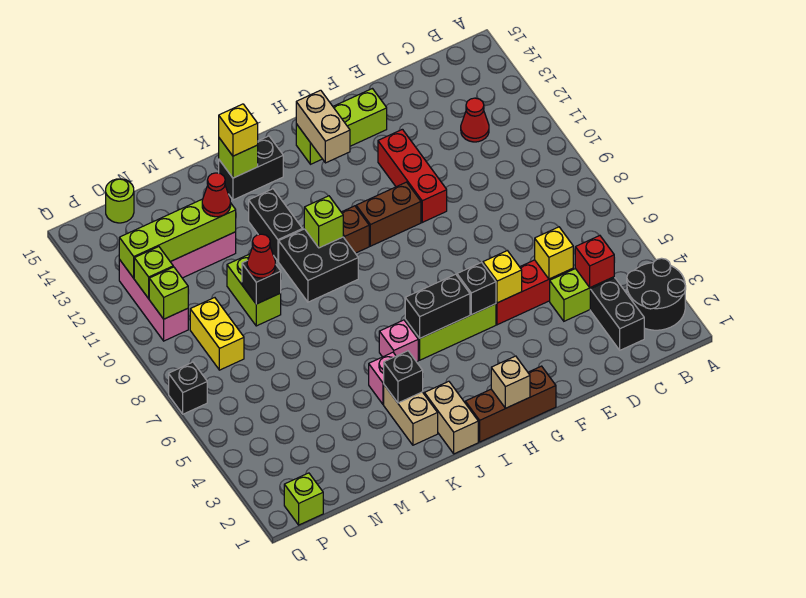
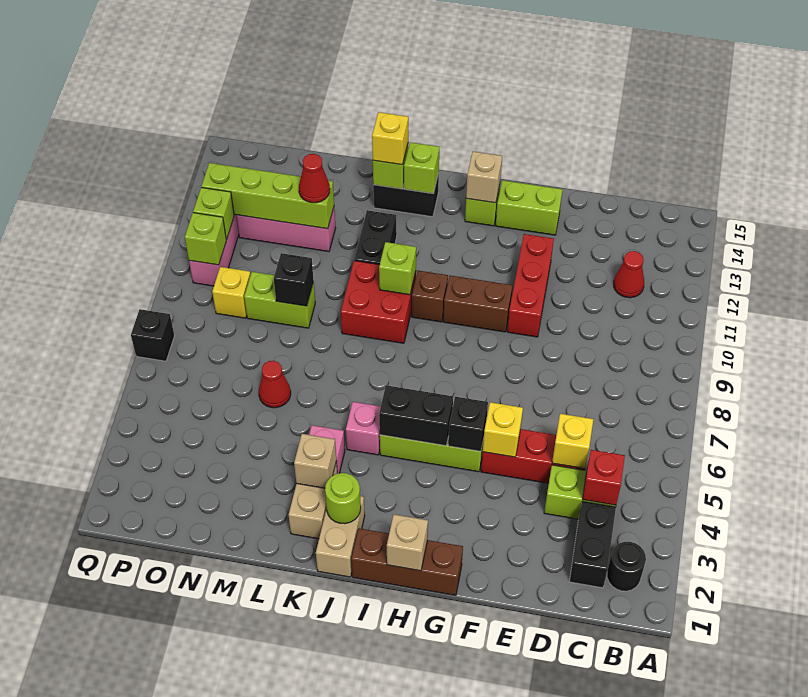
black 2x2 round brick [627,258,686,330] -> black 1x1 round brick [607,542,646,591]
tan 1x2 brick [296,90,350,163] -> tan 1x1 brick [466,151,502,203]
black 2x2 brick [279,229,358,302] -> red 2x2 brick [341,261,416,343]
black 1x1 brick [384,351,423,403] -> tan 1x1 brick [294,434,336,488]
lime 1x2 brick [227,254,281,326] -> lime 1x2 brick turned to [244,272,315,328]
red 1x1 cone [247,234,276,278] -> red 1x1 cone moved to [259,361,291,408]
yellow 1x2 brick [190,298,244,370] -> yellow 1x1 brick [212,267,251,318]
lime 1x1 round brick [106,179,134,223] -> lime 1x1 round brick moved to [325,473,361,524]
lime 1x1 brick [284,473,323,525] -> lime 1x1 brick moved to [404,142,439,194]

